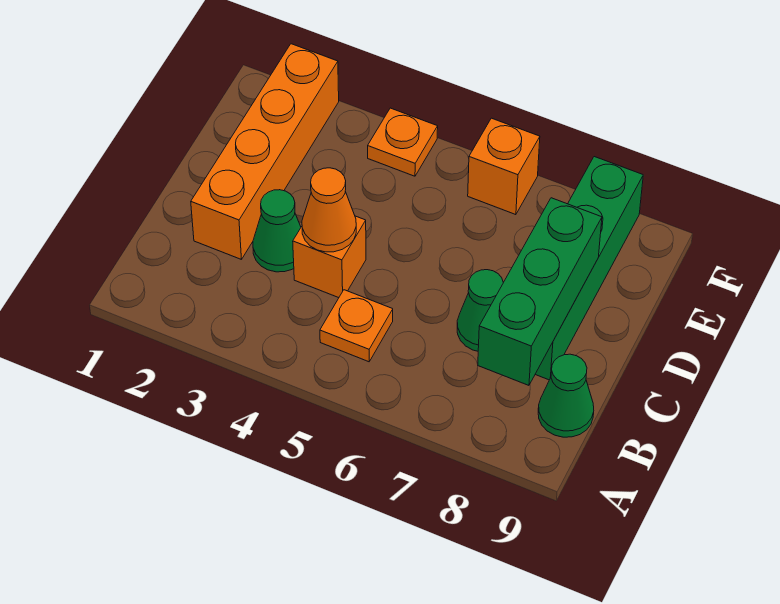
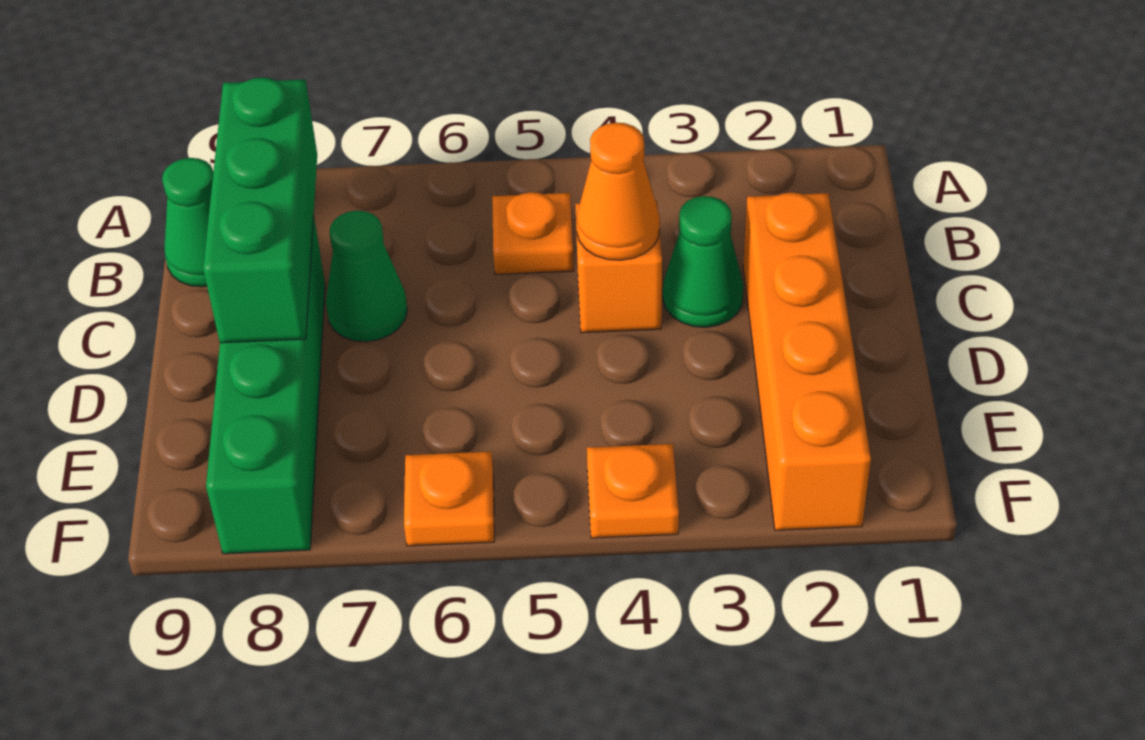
orange 1x1 brick [468,118,540,215] -> orange 1x1 plate [404,452,494,546]

